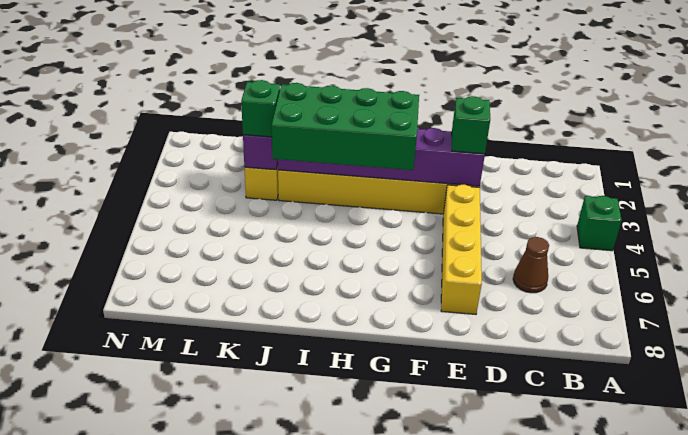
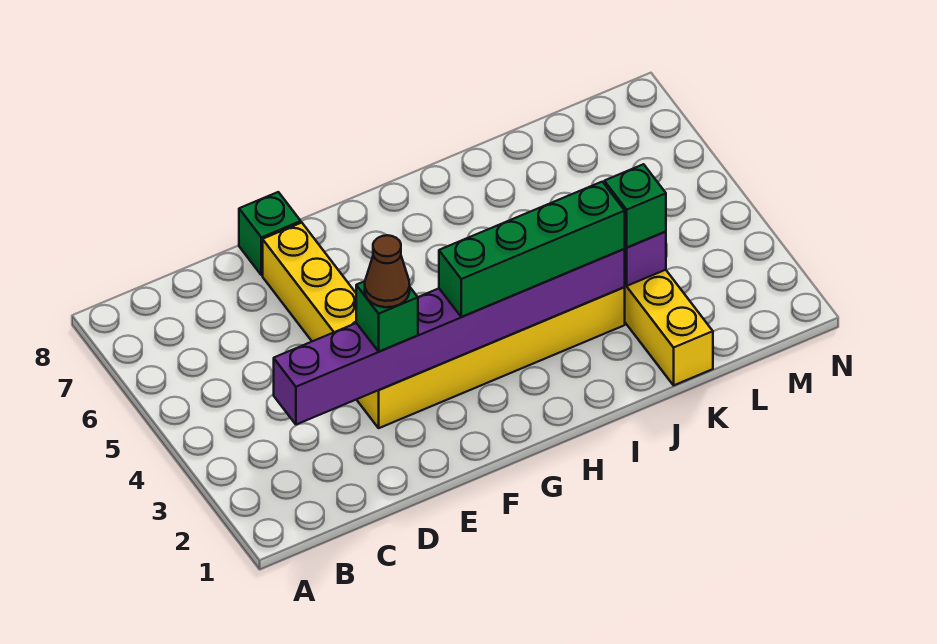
green 1x1 brick [577,196,622,251] -> green 1x1 brick moved to [239,192,301,275]
brown 1x1 cone [513,237,549,293] -> brown 1x1 cone moved to [365,235,410,307]
purple 1x6 brick [278,128,485,186] -> purple 1x8 brick [274,249,625,425]
green 2x4 brick [272,83,419,170] -> green 1x4 brick [439,182,625,317]

